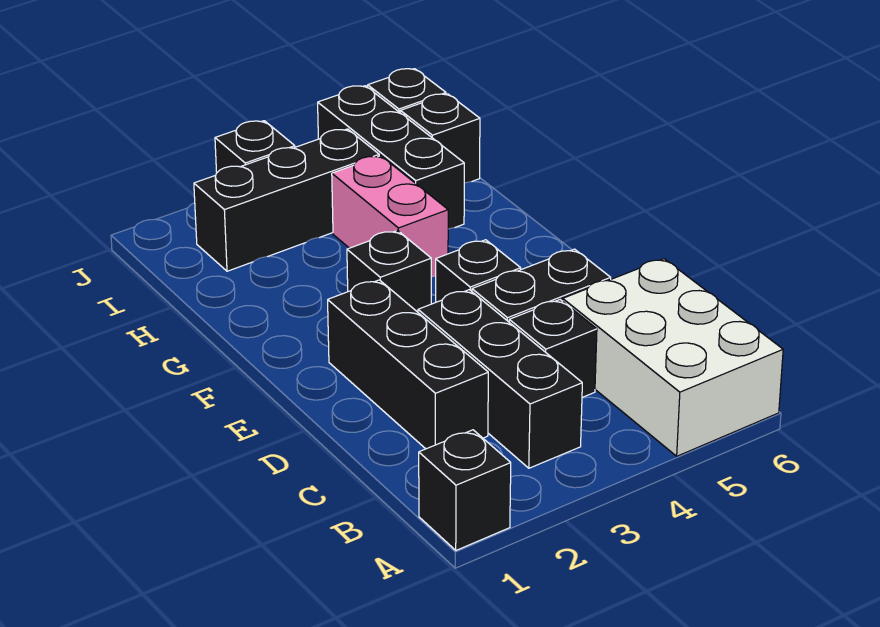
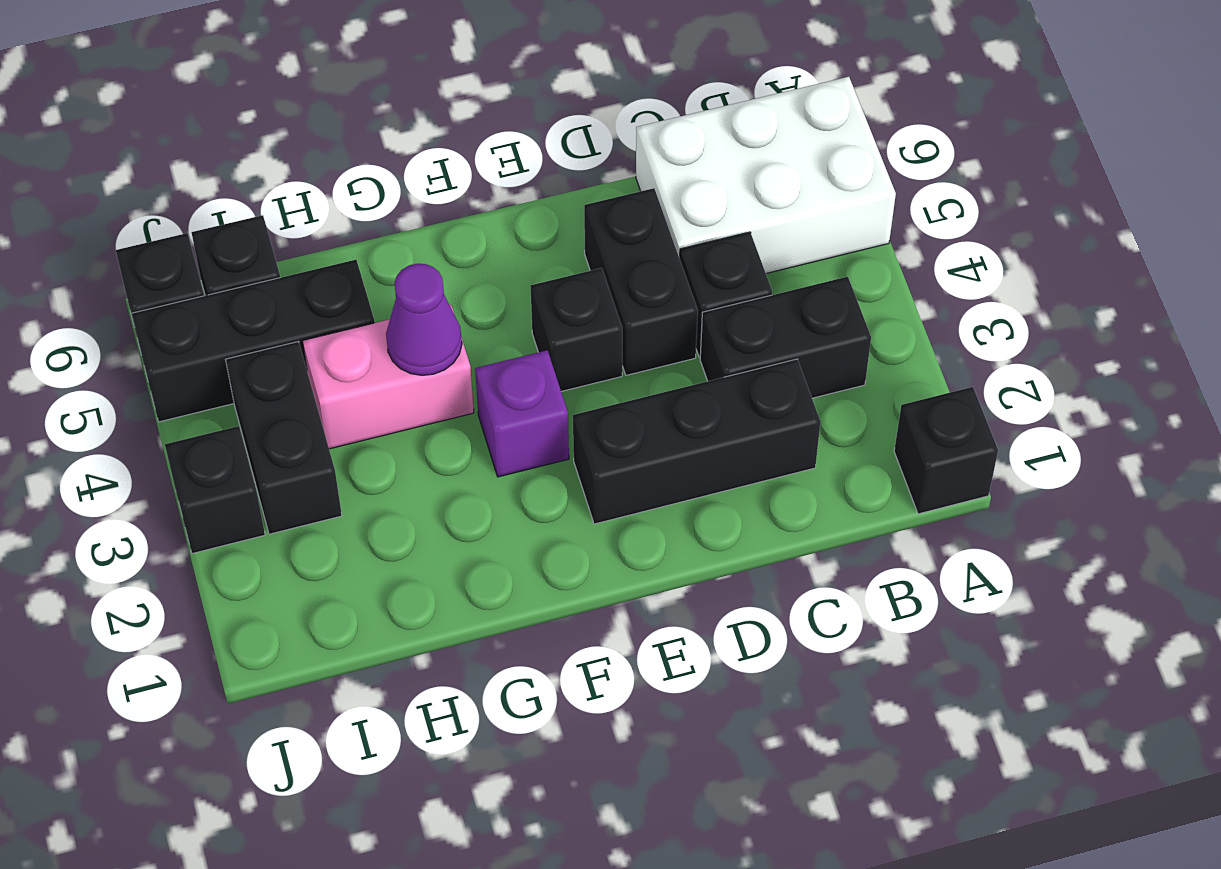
black 1x3 brick [418,290,582,468] -> black 1x2 brick [700,277,871,398]
black 1x1 brick [347,231,431,312] -> purple 1x1 brick [475,350,569,477]
none -> purple 1x1 cone [386,264,462,375]
black 1x3 brick [194,129,379,271] -> black 1x2 brick [226,342,342,534]

